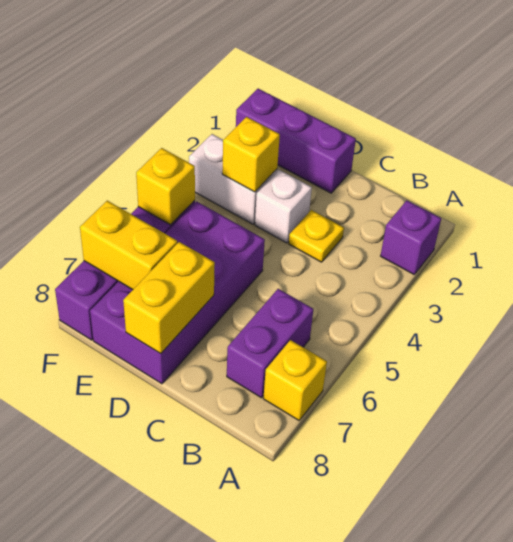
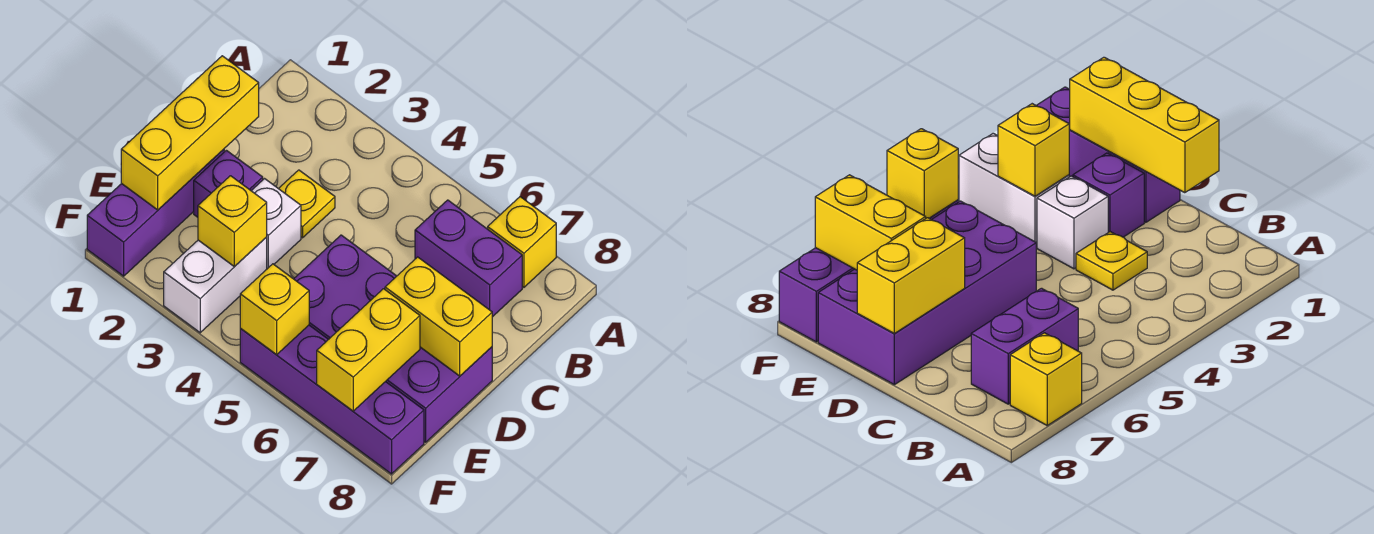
purple 1x1 brick [381,200,441,274] -> purple 1x1 brick moved to [194,150,263,217]
none -> yellow 1x3 brick [121,56,259,210]

